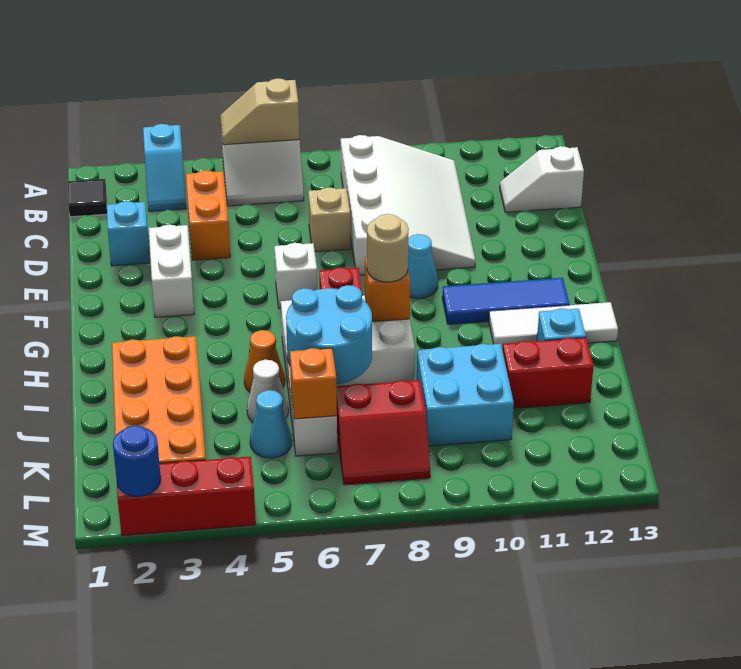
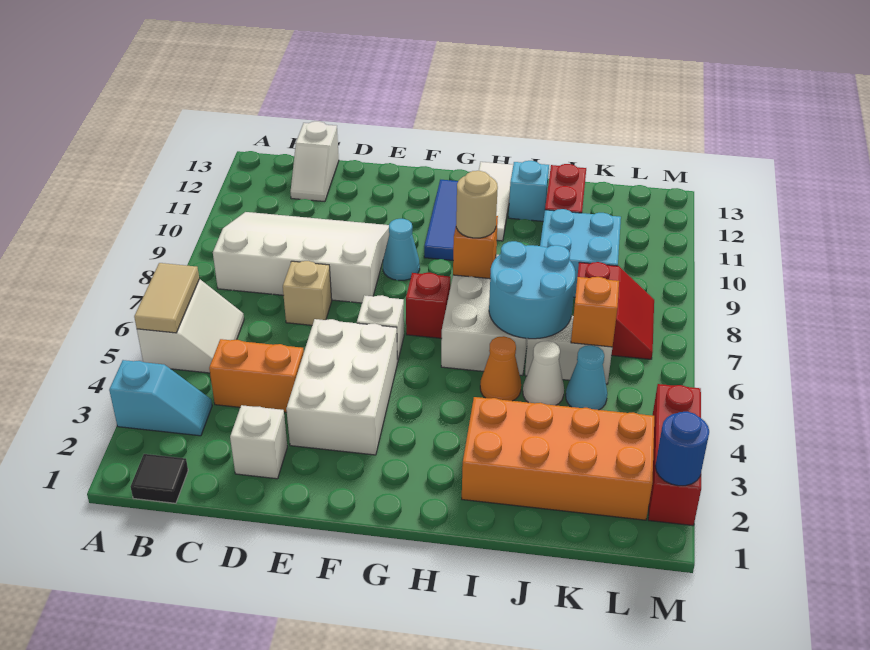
tan 1x2 slope [220,78,299,145] -> tan 1x2 tile [134,263,199,333]
cyan 1x1 brick [107,201,150,266] -> white 1x1 brick [230,405,287,479]
white 1x2 brick [149,225,194,317] -> white 2x3 brick [286,319,397,455]

